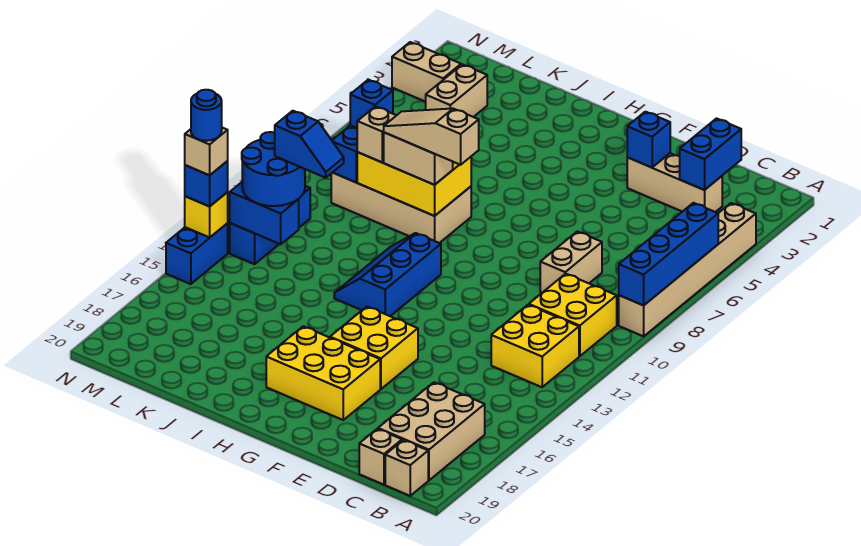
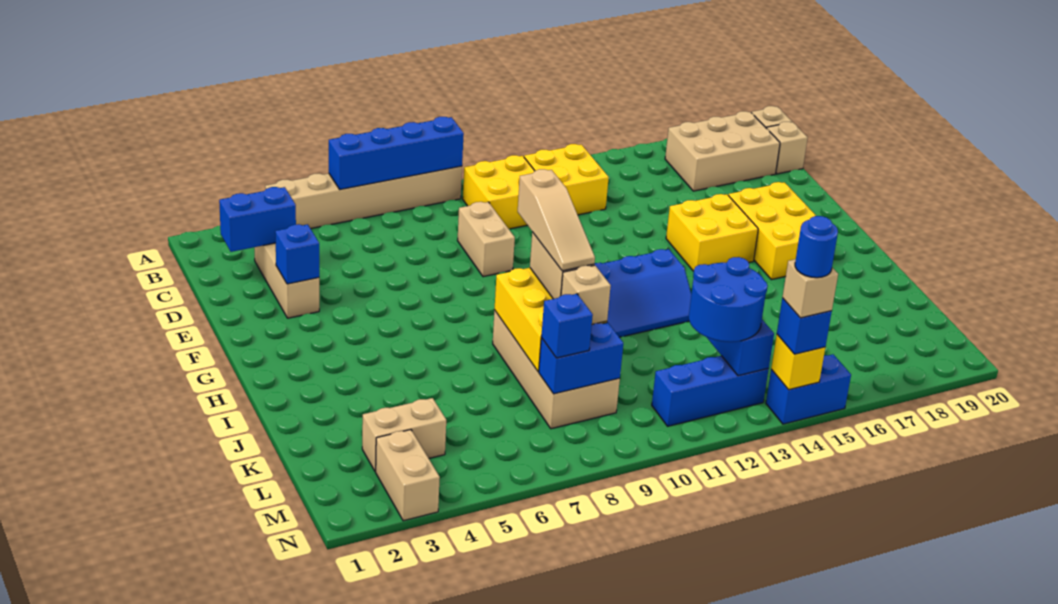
tan 1x2 brick [540,231,602,293] -> tan 1x2 brick turned to [458,202,515,277]
blue 1x2 slope [275,111,344,178] -> none

